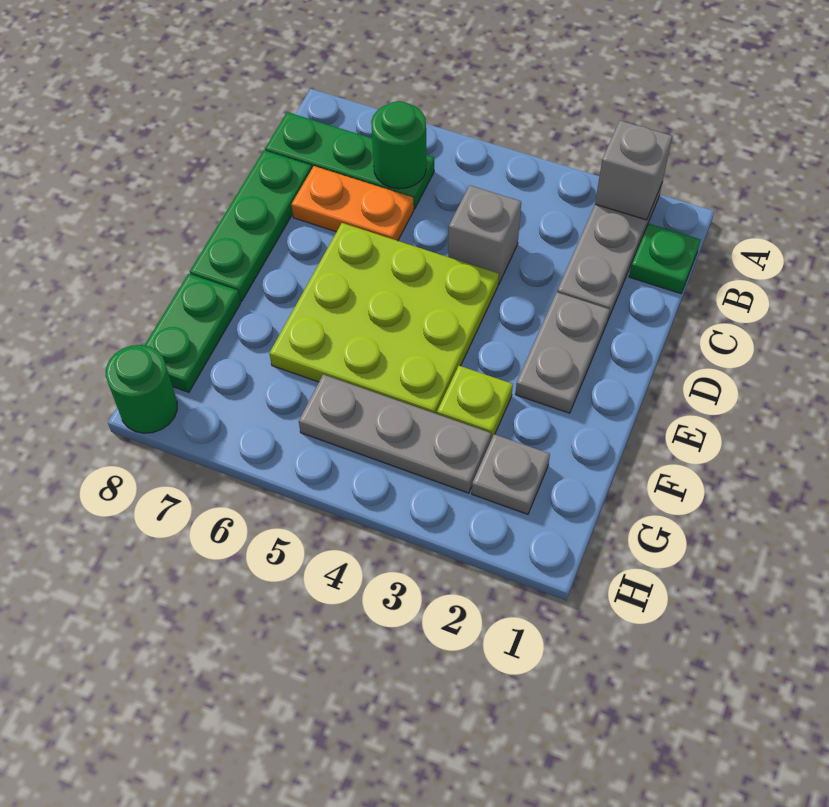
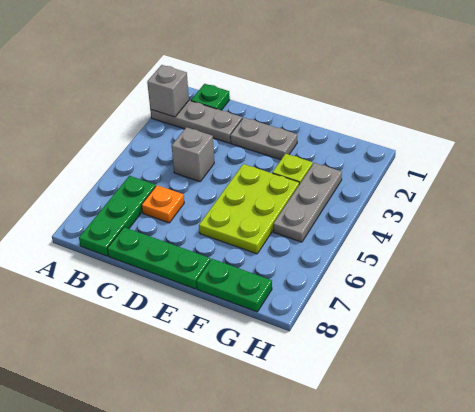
green 1x1 round brick [371,101,426,189] -> none
orange 1x2 plate [291,166,414,241] -> orange 1x1 plate [142,185,184,223]
lime 3x3 plate [269,223,499,414] -> lime 2x3 plate [199,164,299,254]
grey 1x1 plate [472,434,550,514] -> none
green 1x1 round brick [106,345,177,433] -> none

